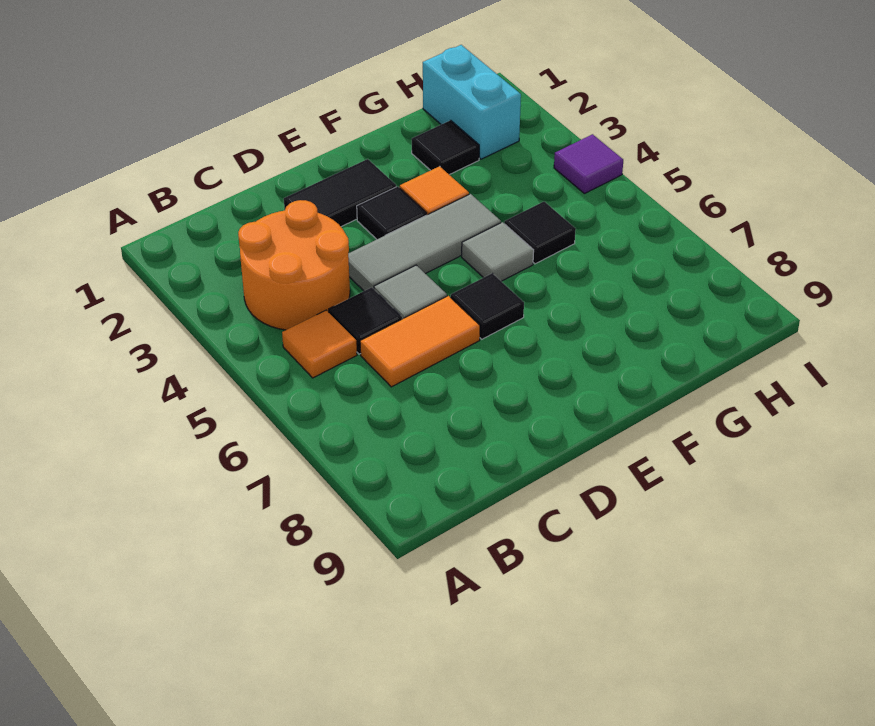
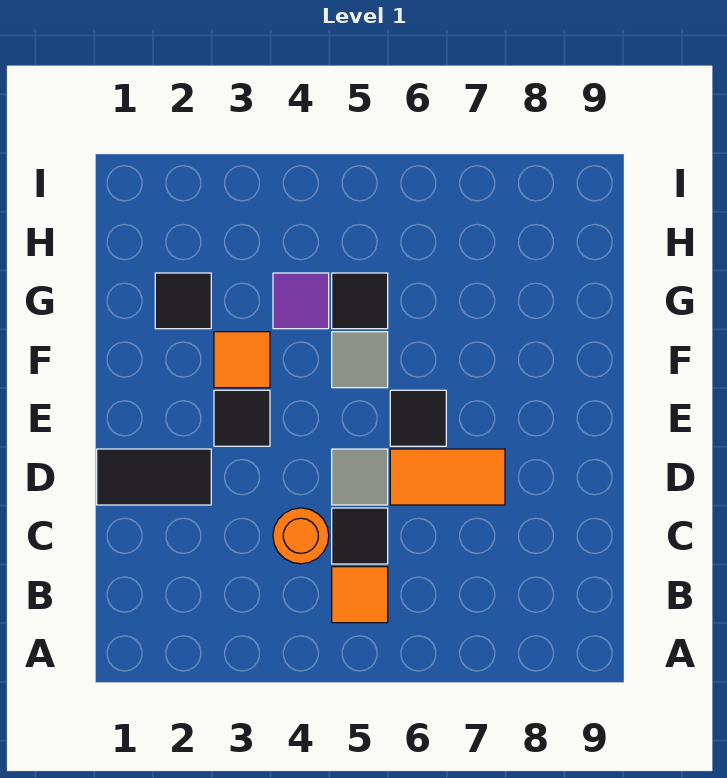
orange 2x2 round brick [238,200,350,330] -> orange 1x1 round brick [273,508,329,564]
orange 1x2 tile [360,296,480,387] -> orange 1x2 tile turned to [390,449,505,505]
black 1x2 tile [284,159,396,227] -> black 1x2 tile turned to [97,449,211,505]
grey 1x3 tile [348,194,501,291] -> none
cyan 1x2 brick [423,45,521,159] -> none
purple 1x1 tile [554,134,623,194] -> purple 1x1 tile moved to [273,273,329,329]

